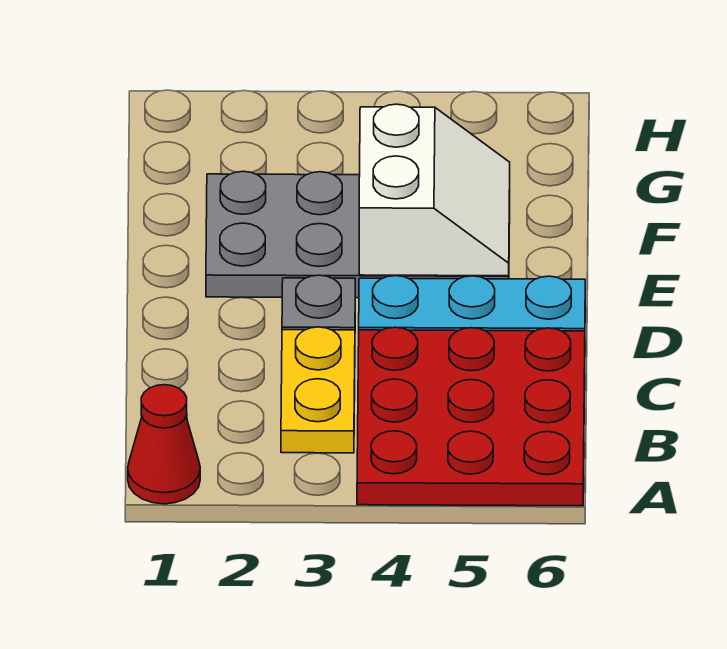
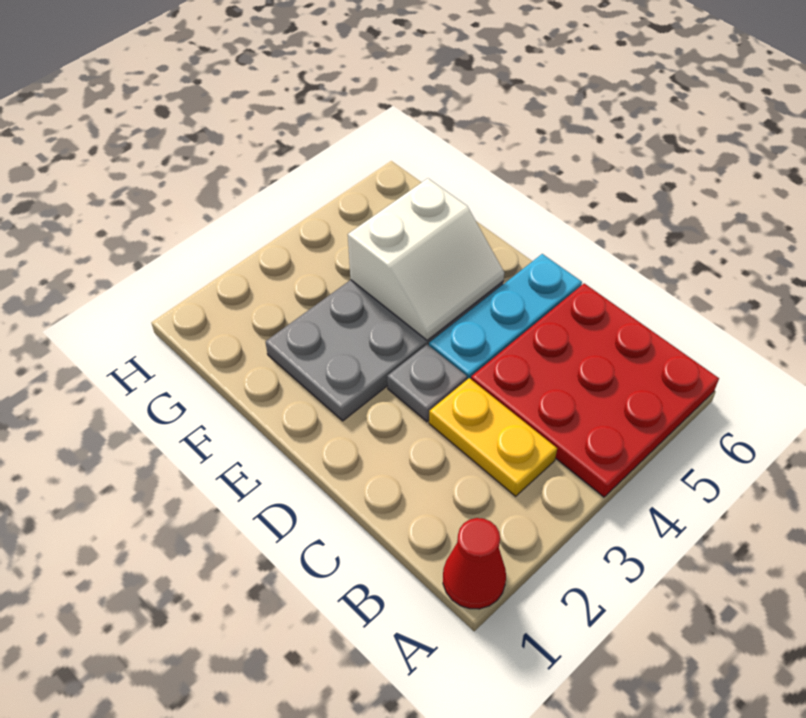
white 2x2 slope [359,104,510,276] -> white 2x2 slope turned to [348,178,504,340]

